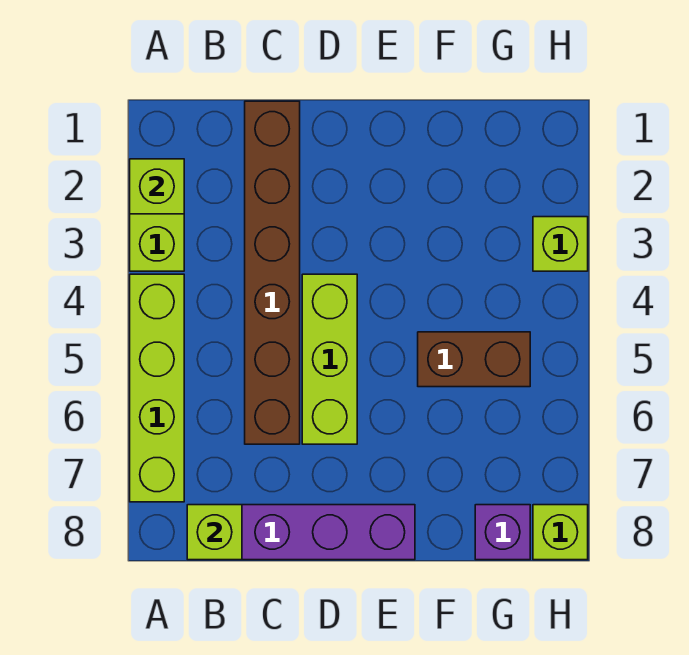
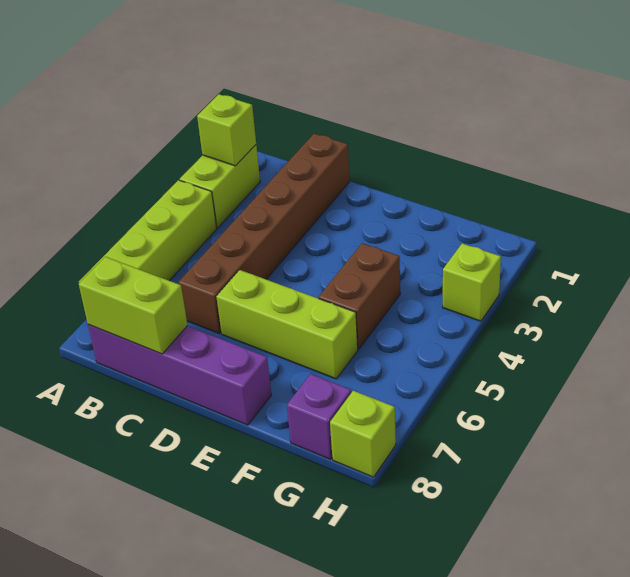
lime 1x1 brick [187,505,242,560] -> lime 1x2 brick [79,257,188,354]
lime 1x3 brick [302,274,357,444] -> lime 1x3 brick turned to [216,270,358,379]
brown 1x2 brick [418,332,530,387] -> brown 1x2 brick turned to [319,243,400,349]

